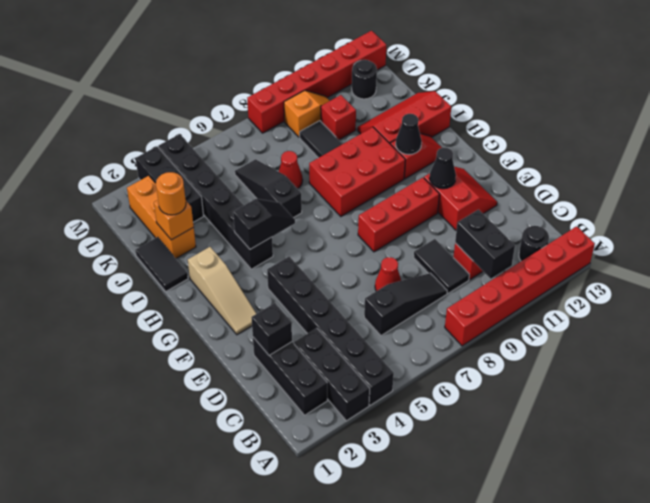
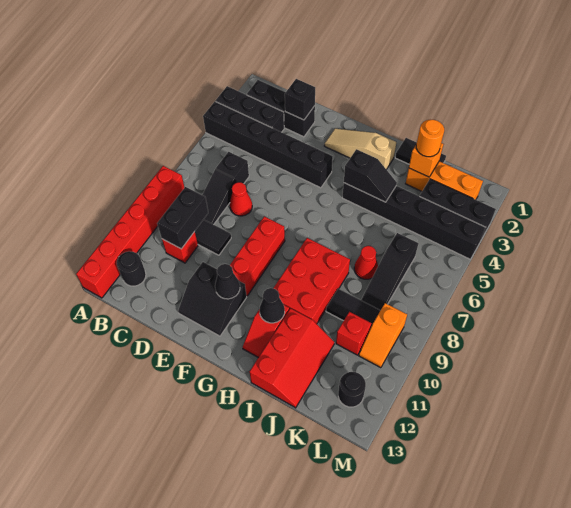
black 1x2 brick [455,210,515,279] -> black 1x2 brick turned to [157,187,208,249]
red 2x2 slope [424,167,497,230] -> black 2x2 slope [178,262,247,336]
black 1x2 slope [233,199,295,249] -> black 1x2 slope turned to [344,149,397,202]
black 1x3 slope [235,159,302,218] -> black 1x3 slope turned to [361,233,418,310]
red 1x6 brick [247,31,386,133] -> none

